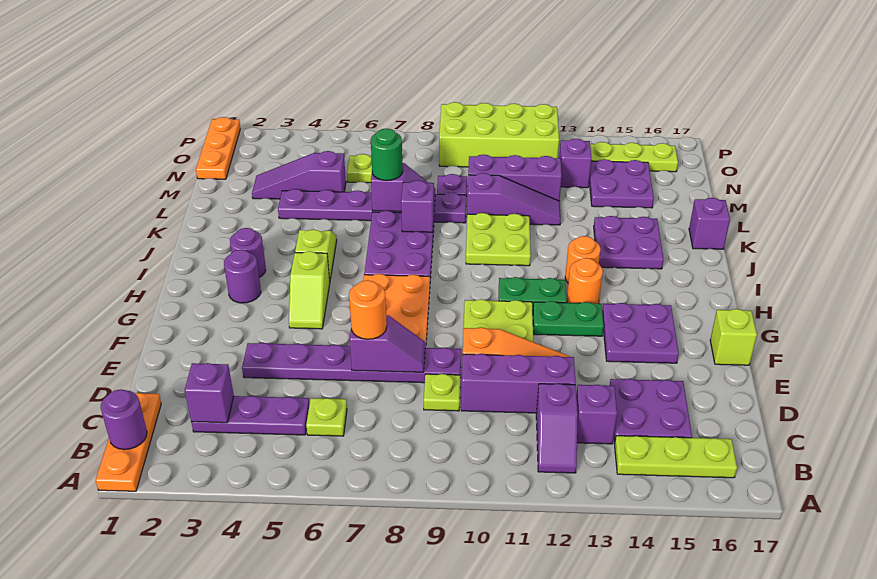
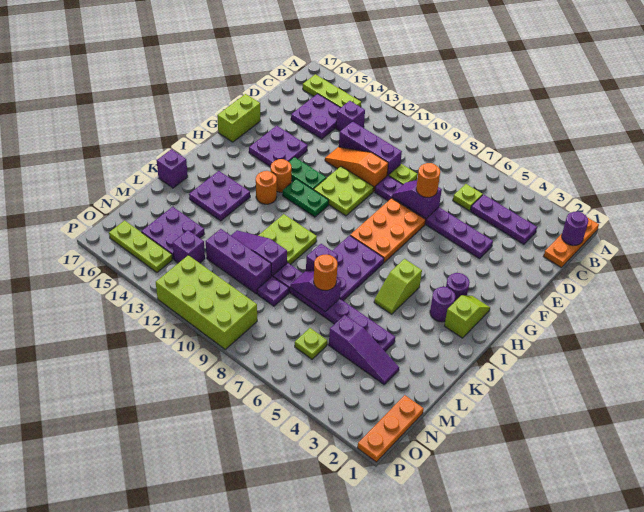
purple 1x2 slope [536,384,578,473] -> none
purple 1x1 brick [185,363,234,423] -> none
lime 1x1 brick [710,309,757,365] -> lime 1x2 brick [217,94,260,142]
lime 1x2 slope [289,251,330,329] -> lime 1x2 slope moved to [444,295,490,338]
green 1x1 round brick [371,128,403,181] -> orange 1x1 round brick [314,255,338,290]

